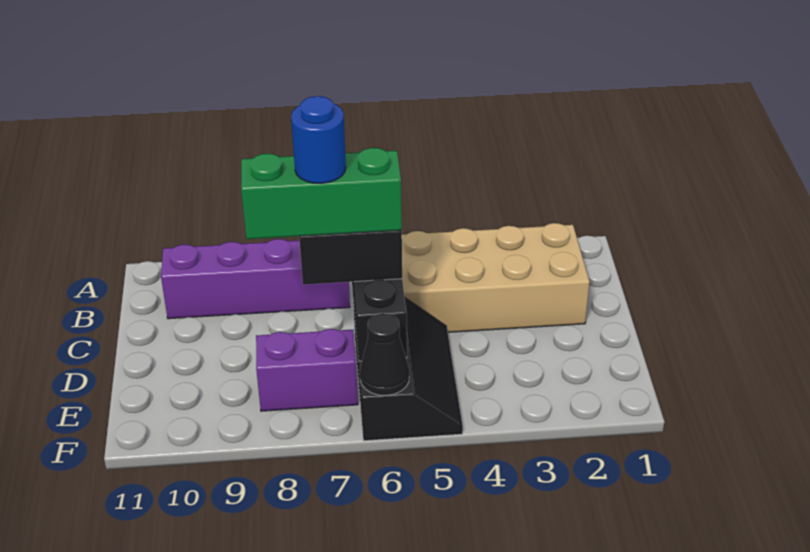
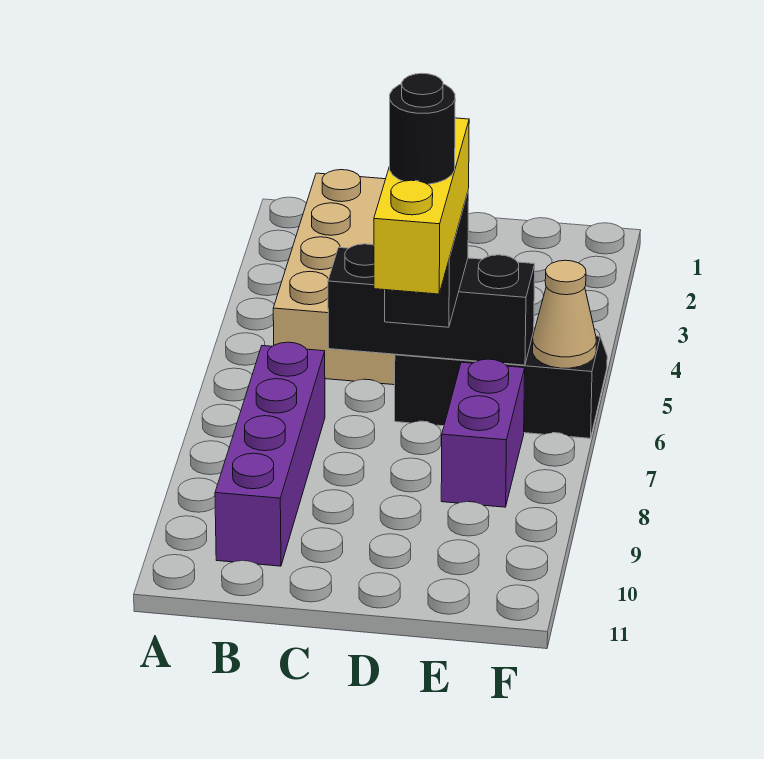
green 1x3 brick [241,148,402,239] -> yellow 1x3 brick [374,118,469,294]
blue 1x1 round brick [291,96,346,183] -> black 1x1 round brick [390,73,455,184]
black 1x1 cone [360,313,409,395] -> tan 1x1 cone [533,260,596,368]

